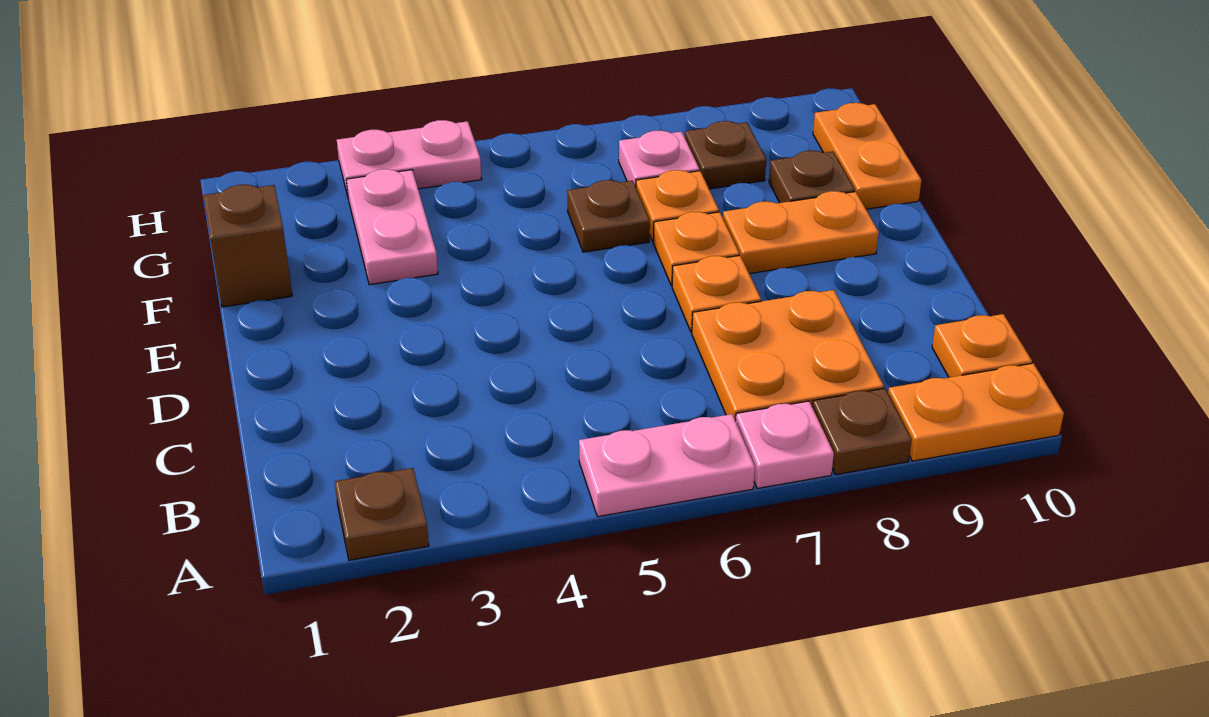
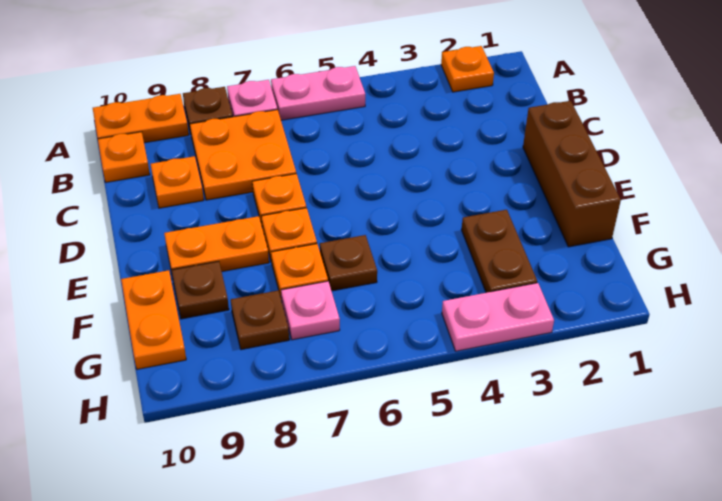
brown 1x1 plate [335,468,429,560] -> orange 1x1 plate [441,46,494,92]
none -> orange 1x1 plate [151,156,204,208]
brown 1x1 brick [204,185,292,307] -> brown 1x3 brick [523,101,621,247]
pink 1x2 plate [346,169,438,285] -> brown 1x2 plate [461,210,537,293]

